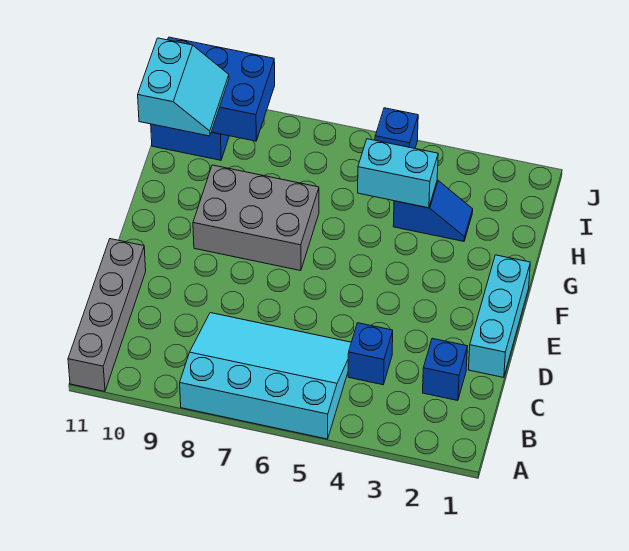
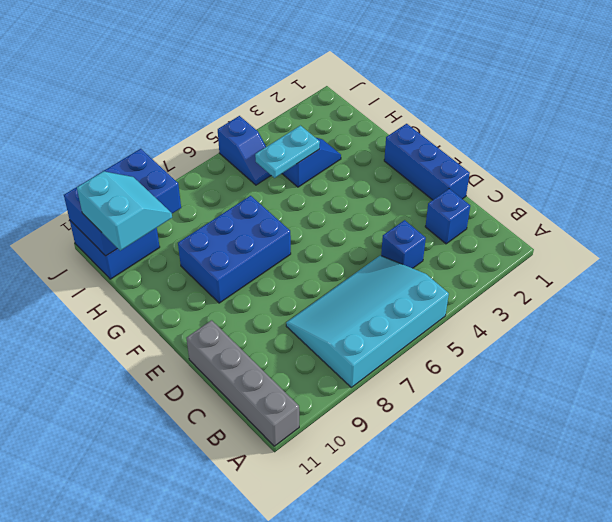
cyan 1x3 brick [469,255,530,378] -> blue 1x3 brick [384,124,470,200]
grey 2x3 brick [193,165,319,271] -> blue 2x3 brick [178,196,291,303]
cyan 1x2 brick [358,139,438,208] -> cyan 1x2 plate [255,126,320,178]

